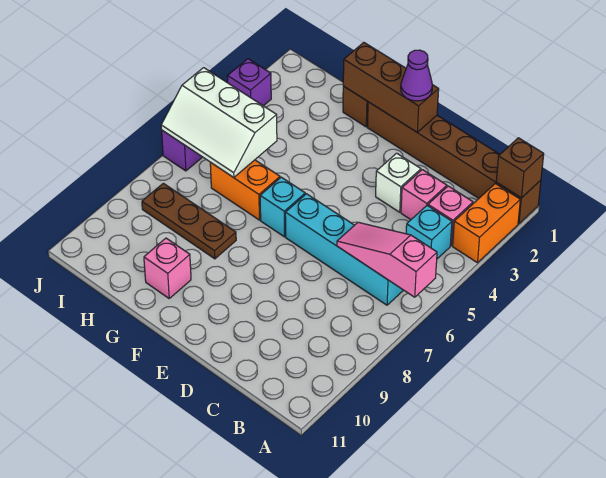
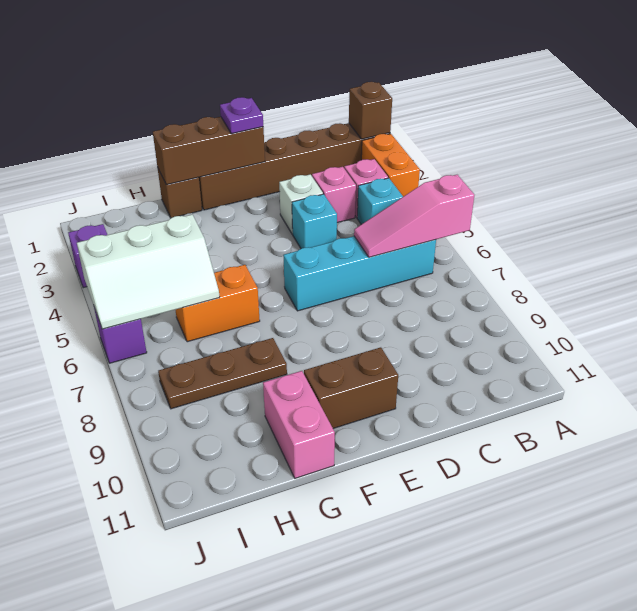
purple 1x1 cone [401,50,432,101] -> purple 1x1 plate [220,97,263,134]
none -> brown 1x2 brick [304,347,398,429]
cyan 1x1 brick [260,177,305,237] -> cyan 1x1 brick moved to [292,194,337,249]
pink 1x1 brick [144,238,191,298] -> pink 1x2 brick [263,371,335,478]

